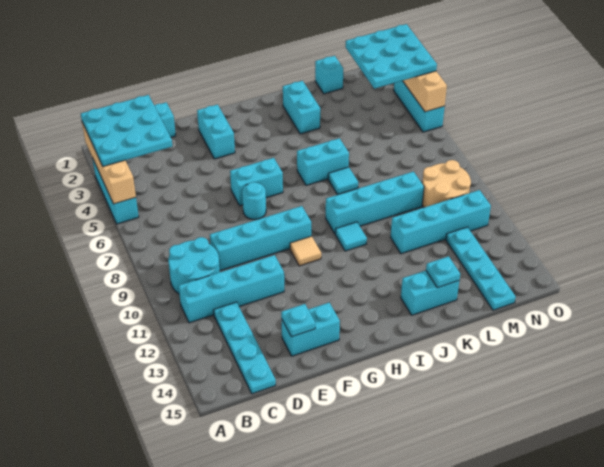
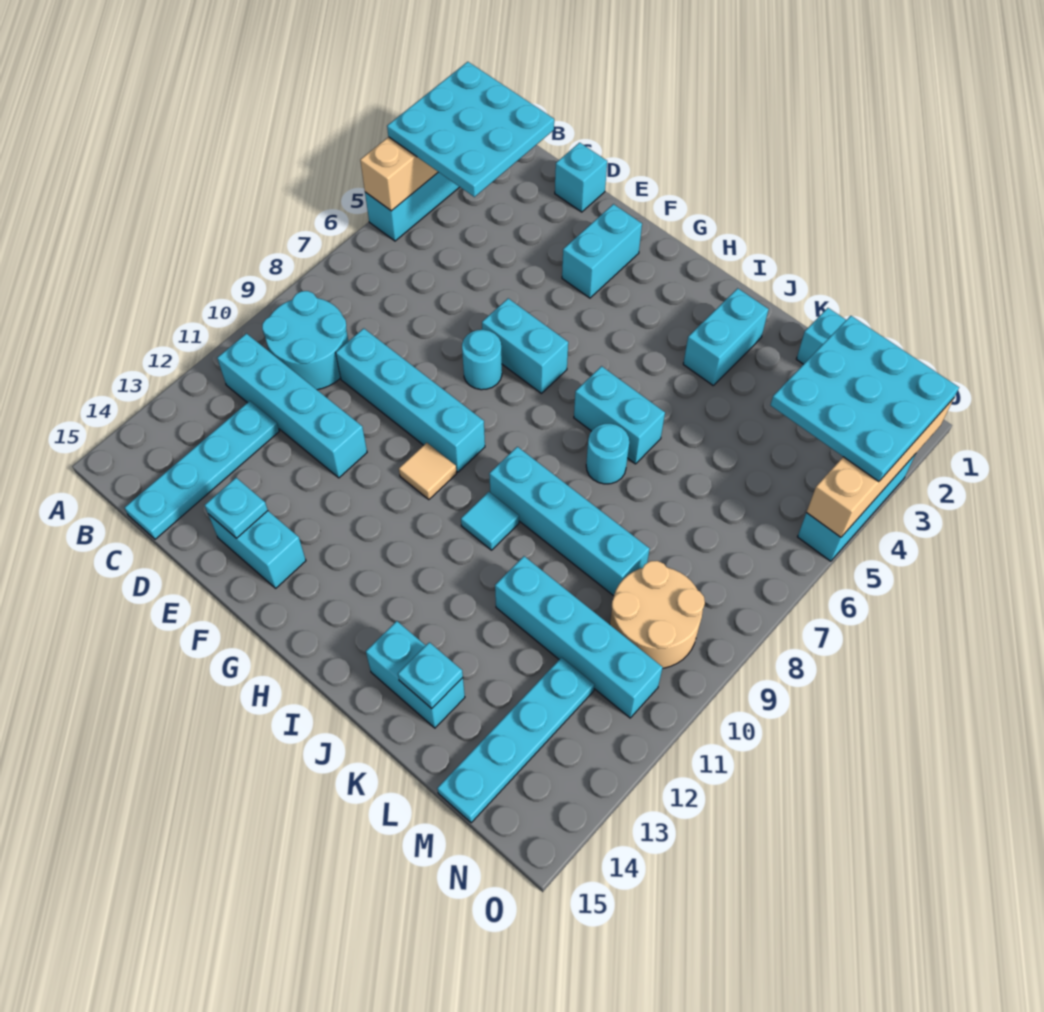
cyan 1x1 tile [328,167,358,195] -> cyan 1x1 round brick [586,424,629,484]

